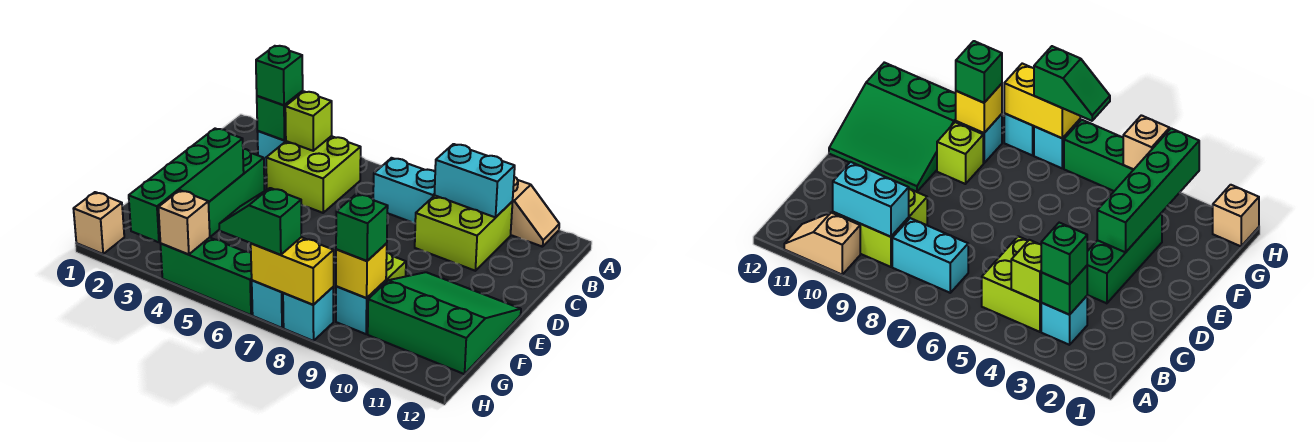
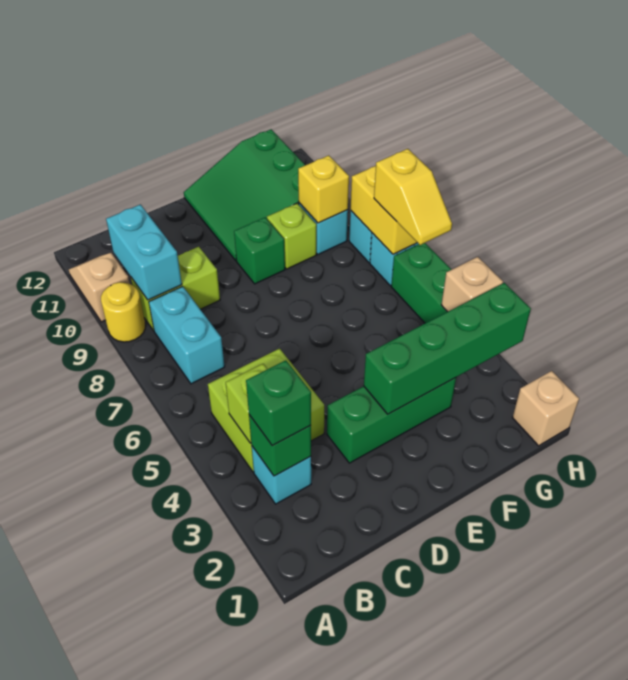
none -> yellow 1x1 round brick [101,282,145,342]
lime 2x2 brick [415,196,513,271] -> lime 1x2 brick [131,247,220,331]
green 1x1 brick [336,194,388,261] -> green 1x1 brick moved to [234,218,285,284]
green 1x2 slope [219,188,302,255] -> yellow 1x2 slope [374,149,452,245]

